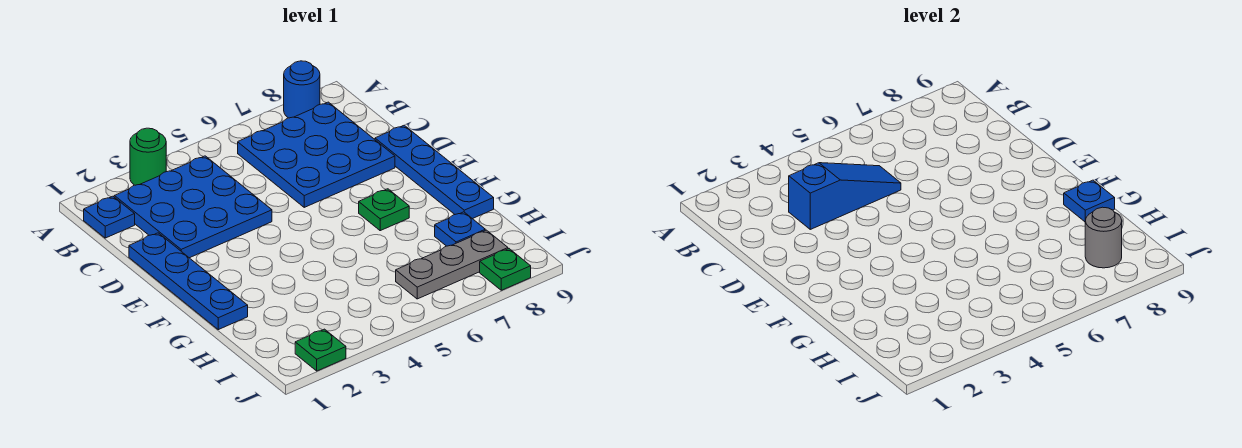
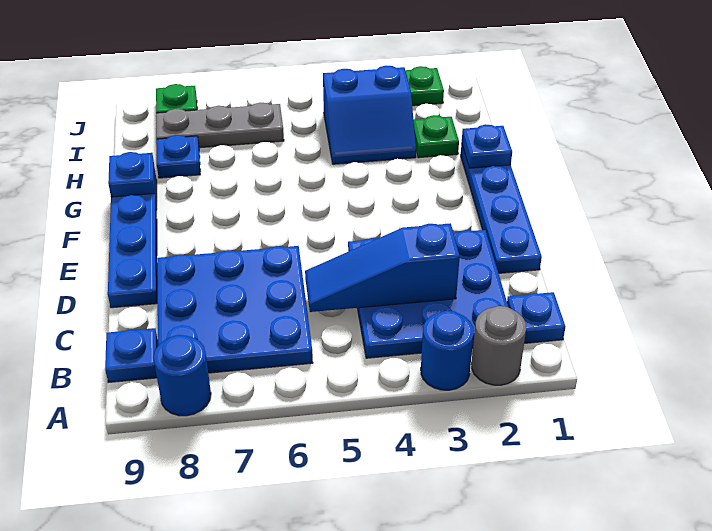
green 1x1 round brick [130,128,166,185] -> blue 1x1 round brick [421,311,474,390]
none -> blue 1x1 plate [105,328,158,383]
green 1x1 plate [359,189,409,231] -> green 1x1 plate moved to [413,115,459,158]
none -> blue 1x1 plate [462,124,512,168]
none -> blue 2x2 slope [323,66,416,164]
grey 1x1 round brick [1085,207,1122,268] -> grey 1x1 round brick moved to [471,306,526,385]

